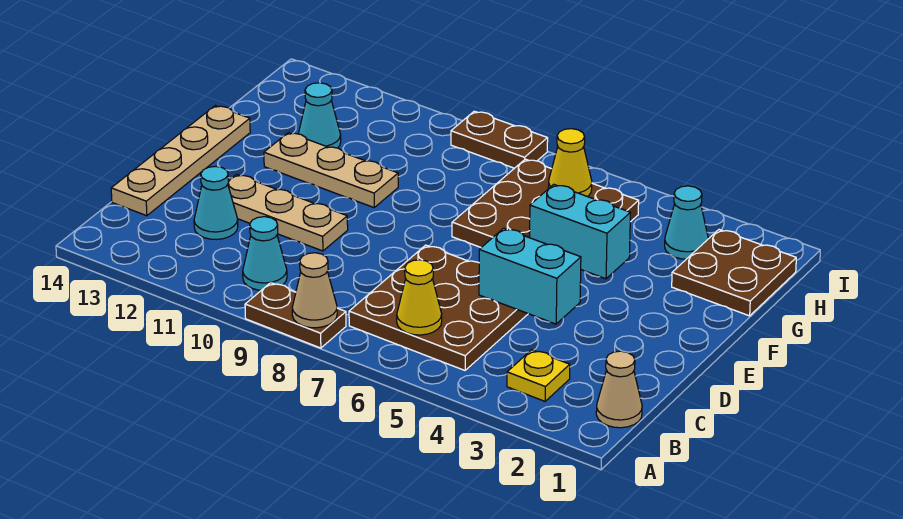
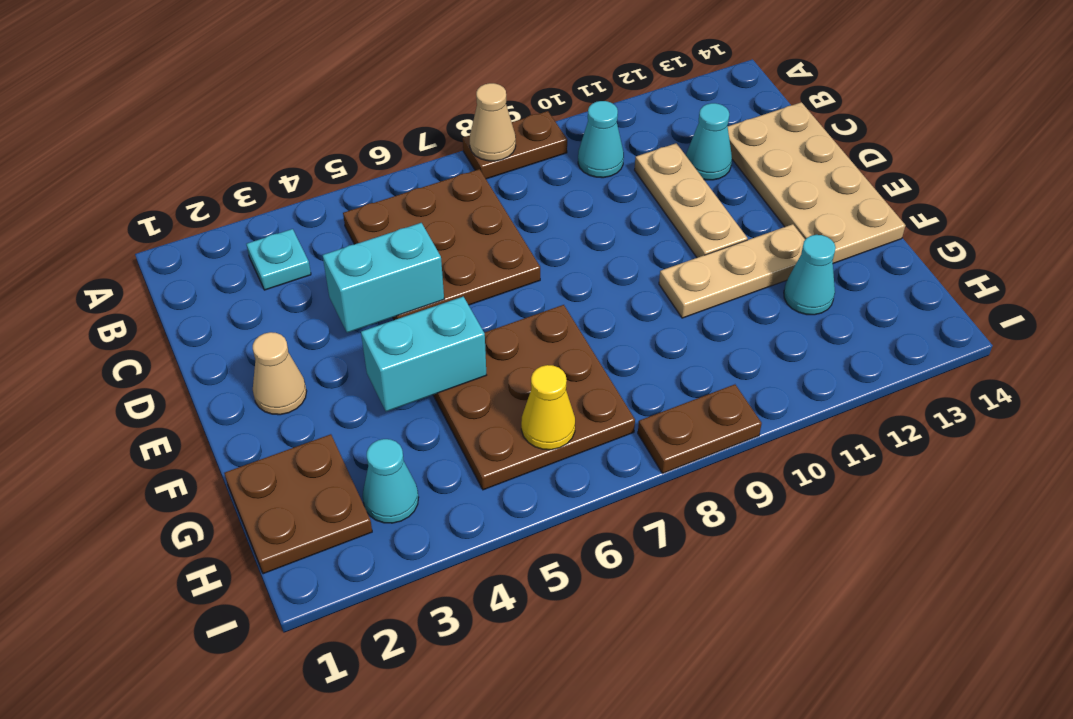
tan 1x1 cone [596,351,642,428] -> tan 1x1 cone moved to [253,332,307,415]
yellow 1x1 plate [507,350,570,401] -> cyan 1x1 plate [246,229,311,290]
yellow 1x1 cone [397,260,442,335] -> none
tan 1x4 plate [111,106,250,216] -> tan 2x4 plate [728,102,905,263]
tan 1x3 plate [228,174,348,251] -> tan 1x3 plate turned to [635,143,748,258]

